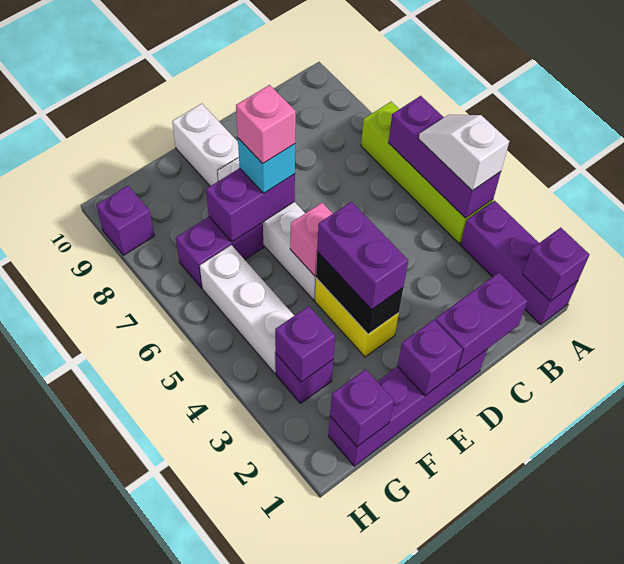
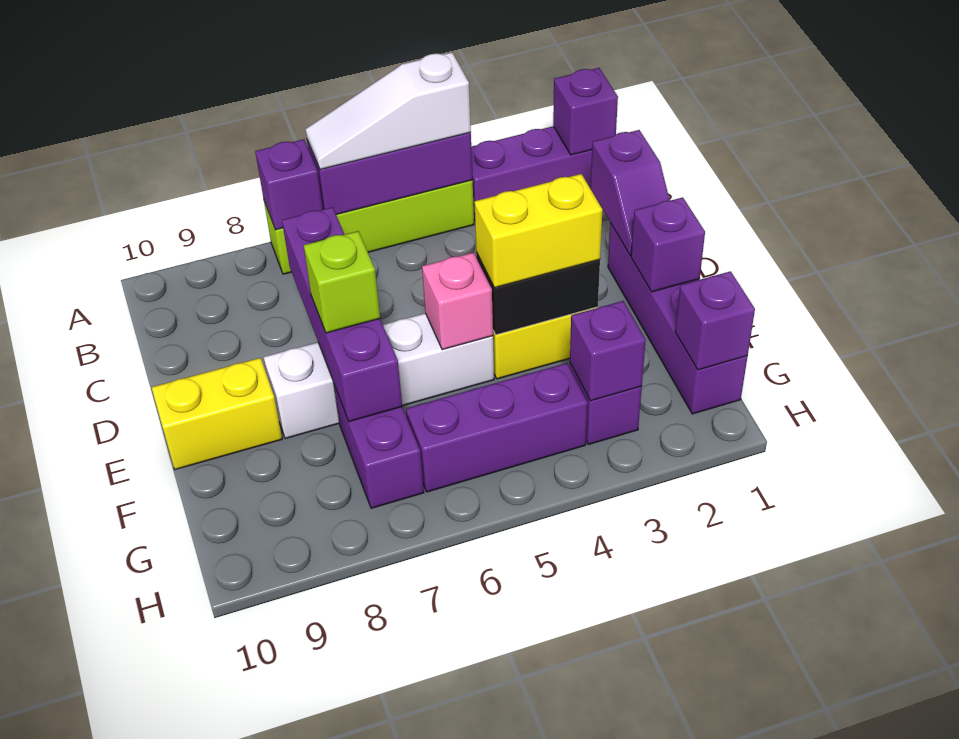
white 1x2 slope [419,115,509,191] -> white 1x3 slope [305,52,471,169]
purple 1x2 brick [435,273,528,371] -> purple 1x2 slope [591,130,670,255]
purple 1x2 brick [317,202,408,310] -> yellow 1x2 brick [474,174,603,288]
purple 1x2 brick [206,168,295,242] -> purple 1x4 brick [282,207,402,422]
cyan 1x1 brick [238,138,295,193] -> lime 1x1 brick [304,231,380,333]
pink 1x1 brick [236,85,296,164] -> none
white 1x2 brick [172,104,239,186] -> yellow 1x2 brick [152,358,282,470]
white 1x3 brick [200,245,294,373] -> purple 1x3 brick [406,363,588,492]
purple 1x1 brick [97,186,154,255] -> purple 1x1 brick moved to [255,139,323,230]

